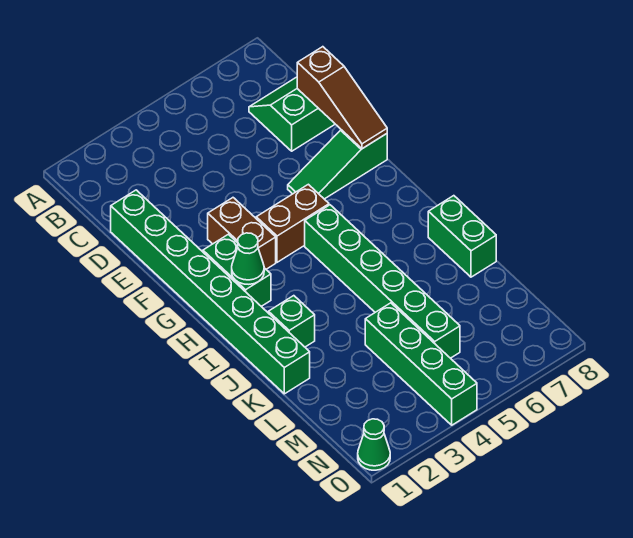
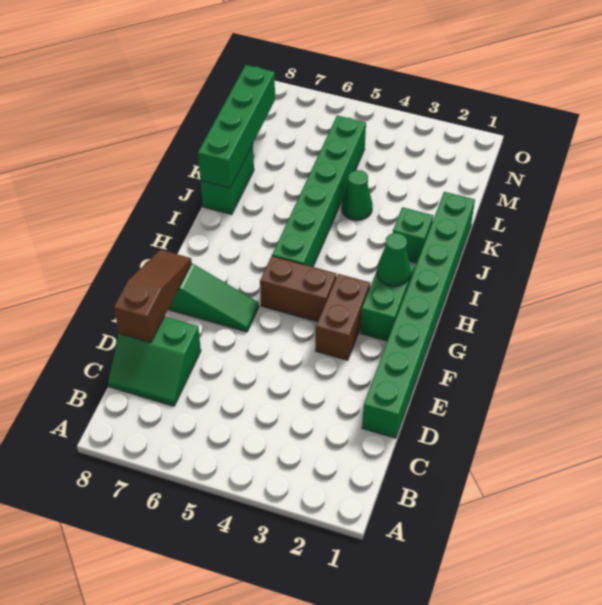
green 1x4 brick [365,303,477,425] -> green 1x4 brick moved to [198,65,275,188]
green 1x1 cone [358,419,390,470] -> green 1x1 cone moved to [341,170,373,220]

